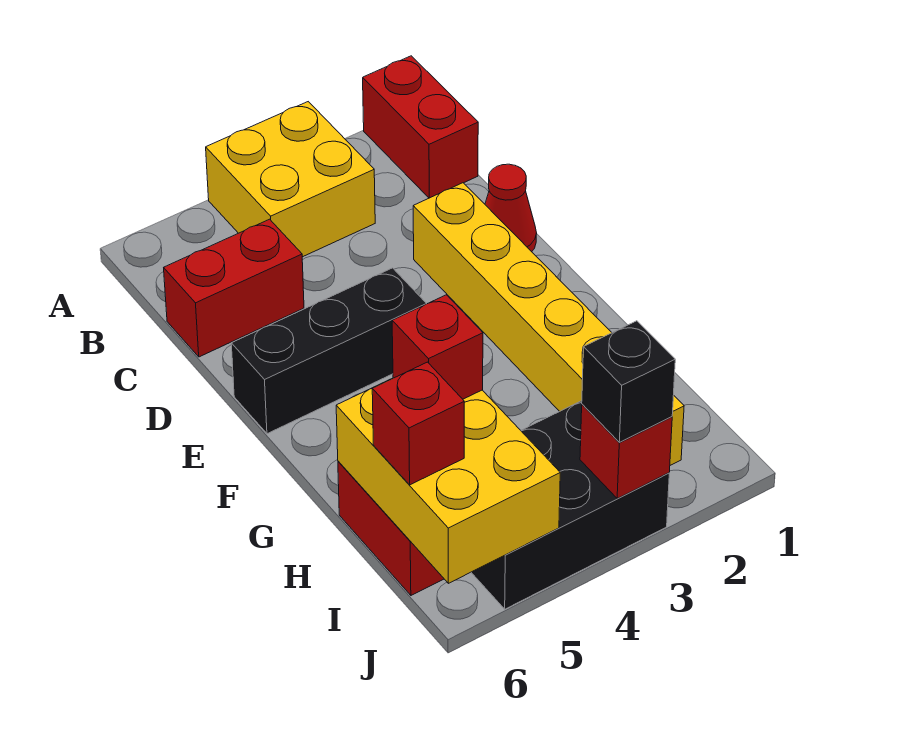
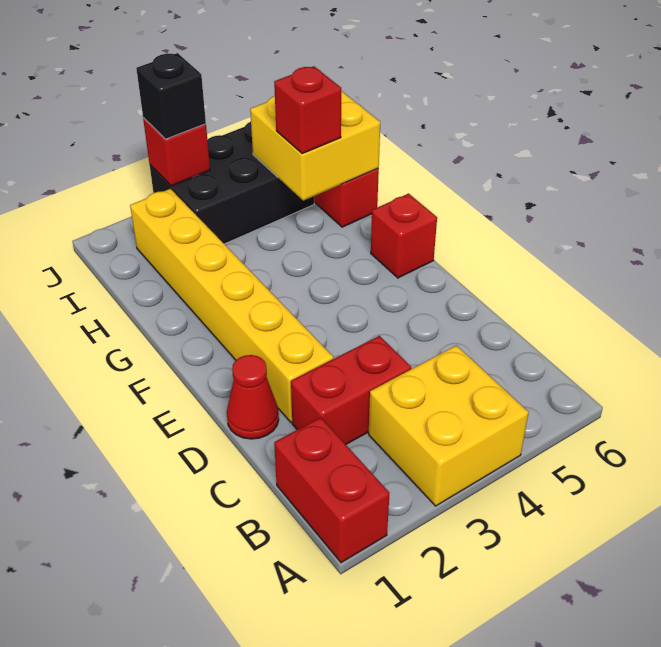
red 1x2 brick [164,219,304,357] -> red 1x2 brick moved to [291,336,411,444]
black 1x3 brick [231,268,426,434] -> none
yellow 2x3 brick [336,378,560,583] -> yellow 2x2 brick [250,91,380,201]
red 1x1 brick [372,362,464,485] -> red 1x1 brick moved to [371,194,437,278]

